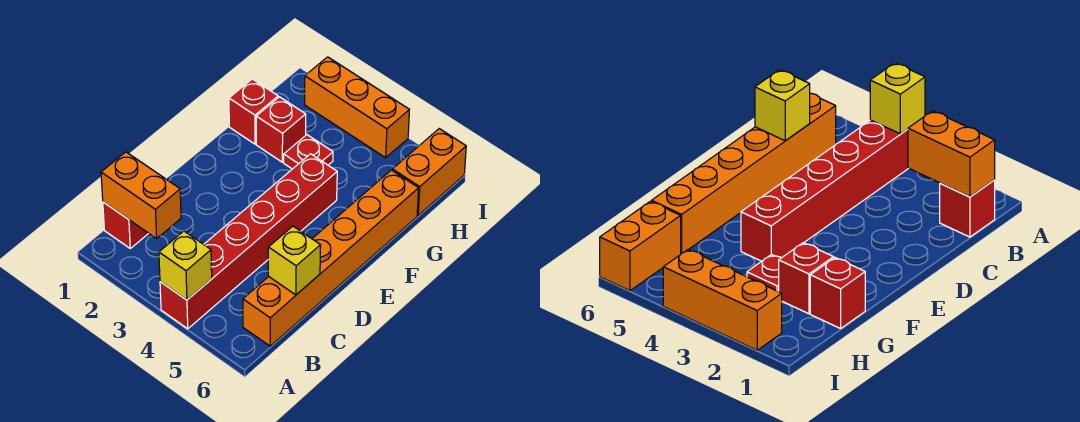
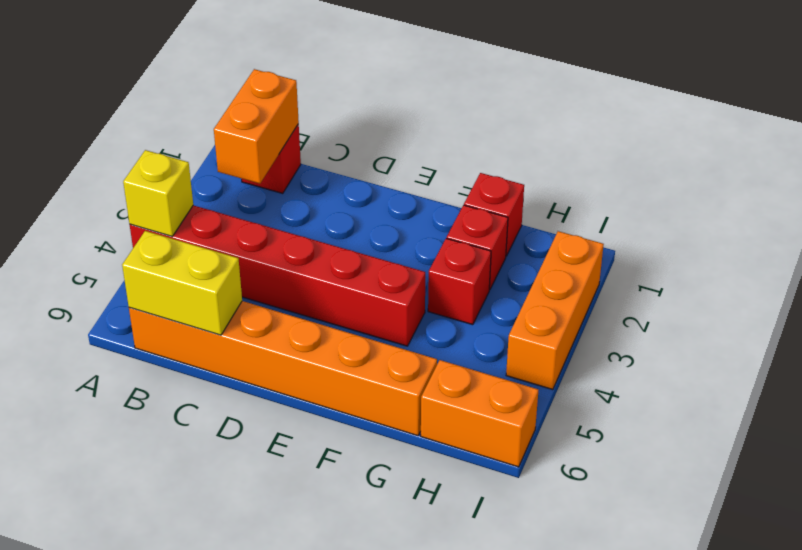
yellow 1x1 brick [268,226,321,295] -> yellow 1x2 brick [122,231,242,335]
red 1x1 plate [284,135,333,169] -> red 1x1 brick [428,238,491,325]

